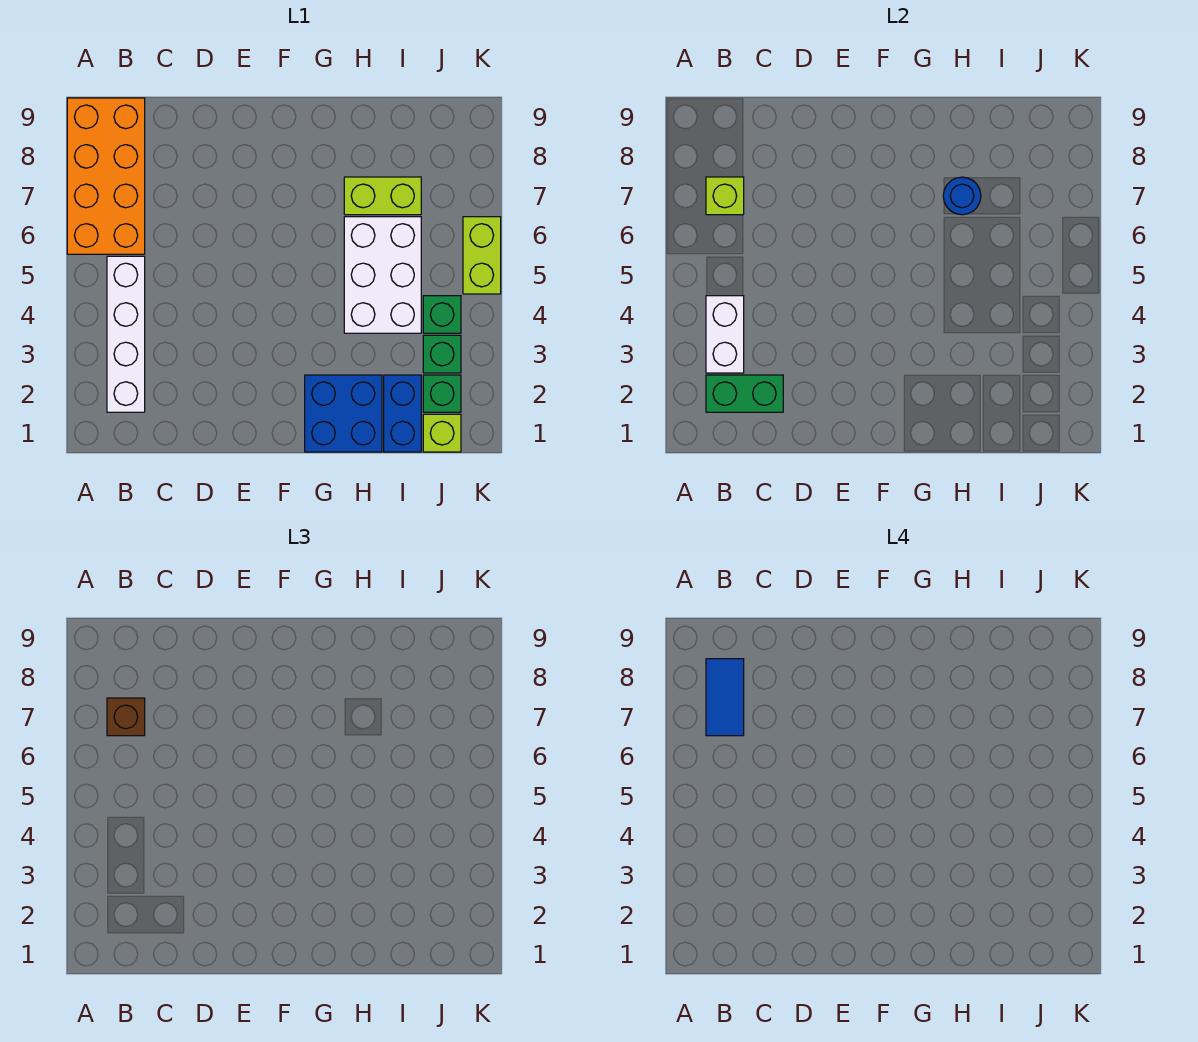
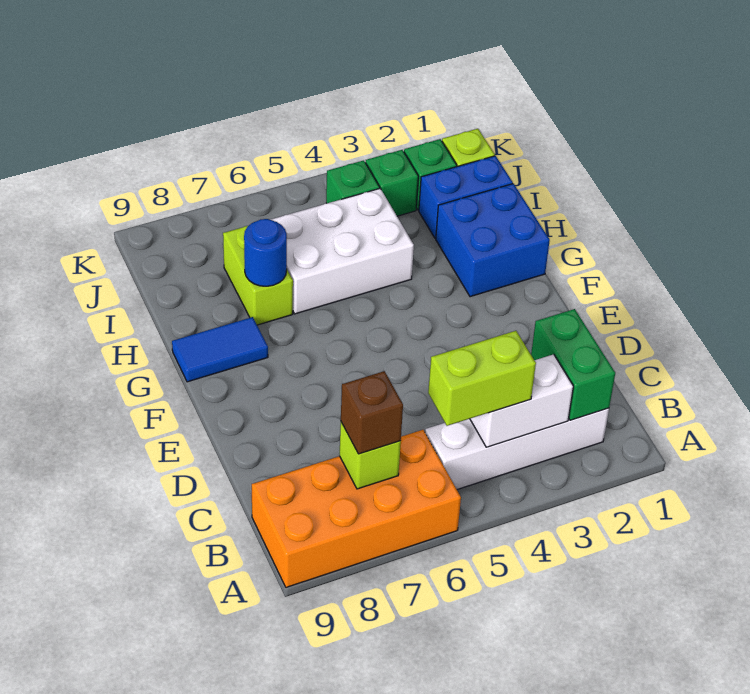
blue 1x2 tile [706,659,744,736] -> blue 1x2 tile moved to [172,317,268,382]
lime 1x2 brick [463,217,501,294] -> lime 1x2 brick moved to [428,331,536,426]

